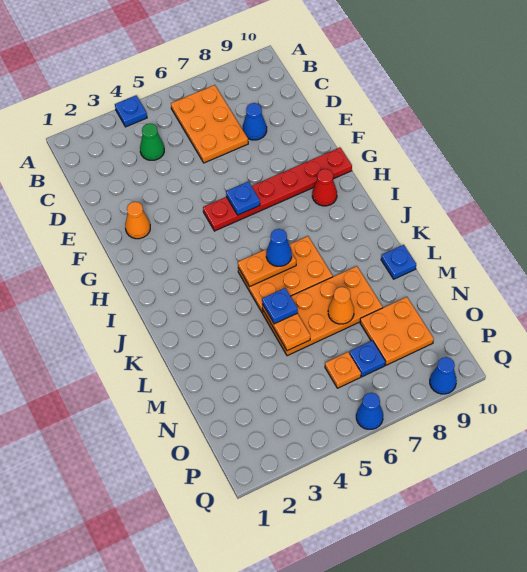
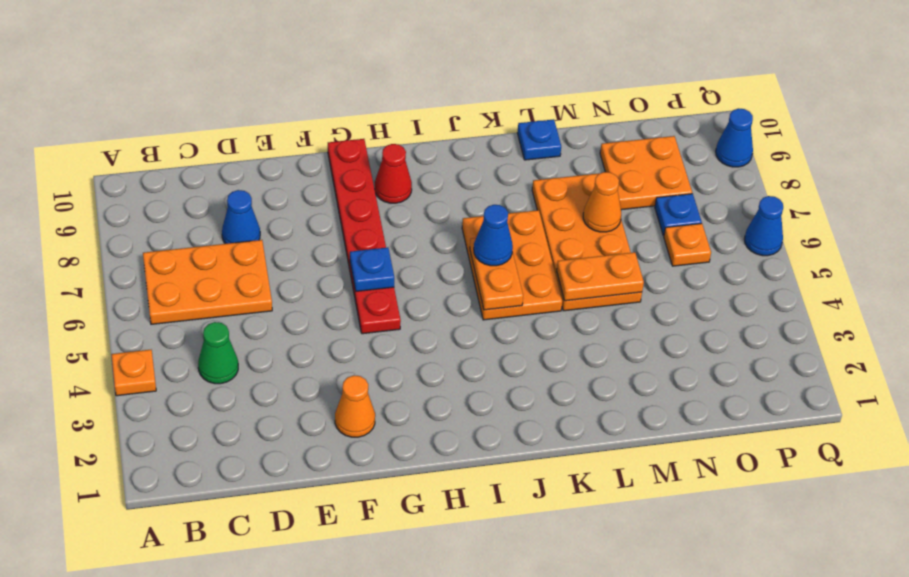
blue 1x1 plate [115,95,147,127] -> orange 1x1 plate [111,350,156,396]
blue 1x1 plate [262,288,298,324] -> none

